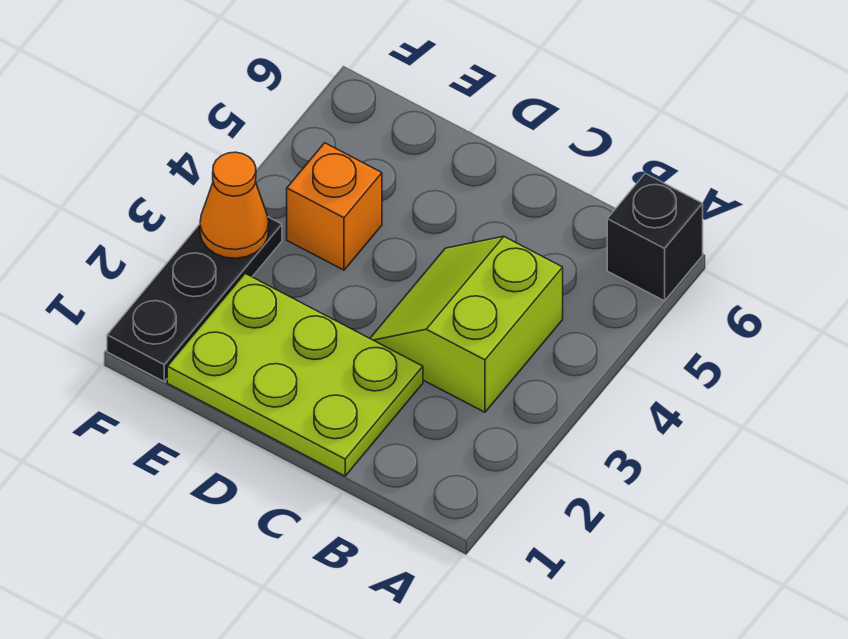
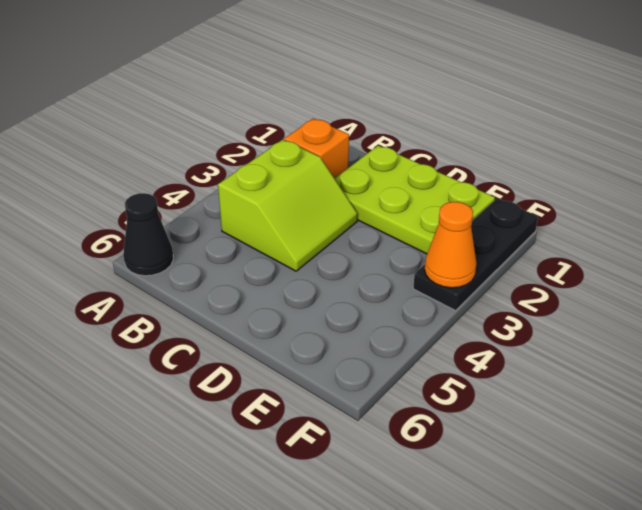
black 1x1 brick [607,173,703,301] -> black 1x1 cone [123,193,173,276]
orange 1x1 brick [287,143,382,270] -> orange 1x1 brick moved to [284,118,349,178]

